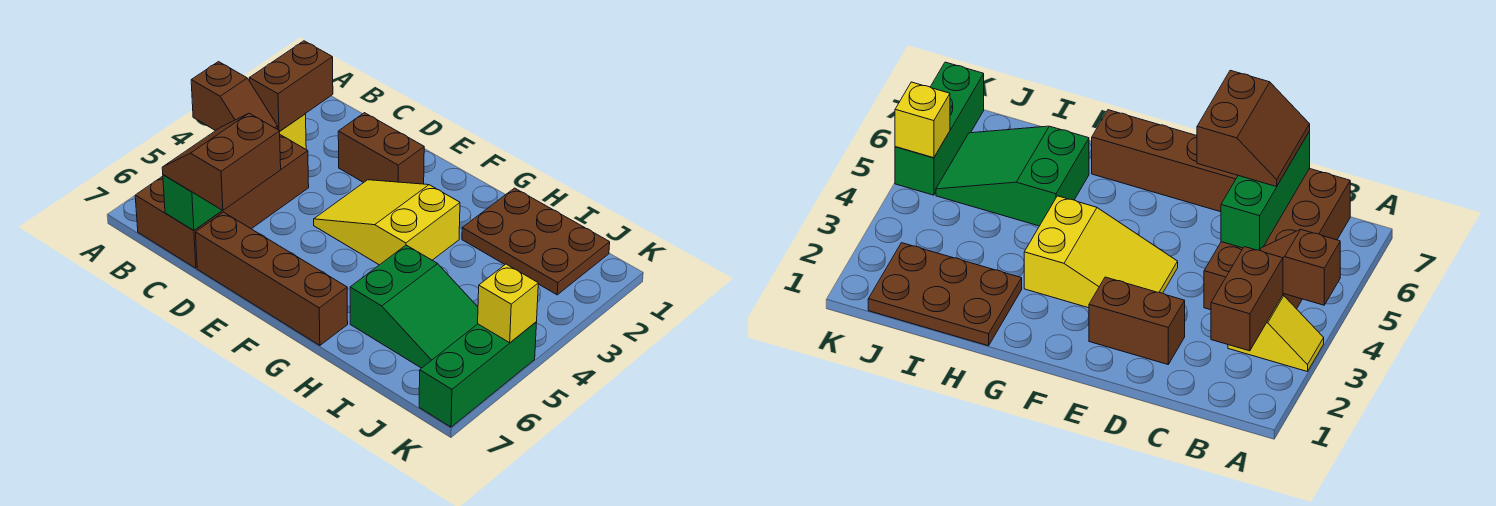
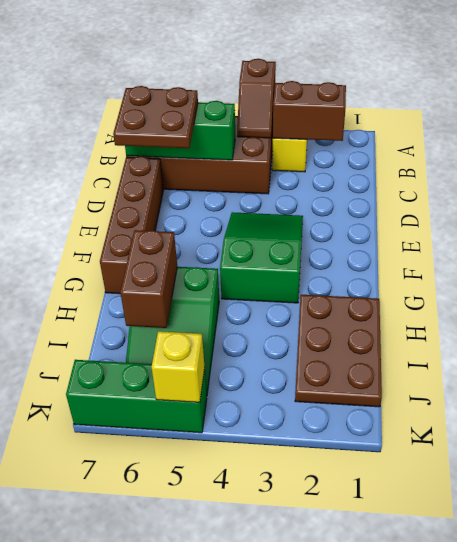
brown 2x2 slope [162,113,281,211] -> brown 2x2 plate [113,86,198,148]
brown 1x2 brick [338,113,424,184] -> brown 1x2 brick moved to [120,230,177,328]
yellow 2x3 slope [314,180,460,265] -> green 2x3 slope [220,212,303,303]

